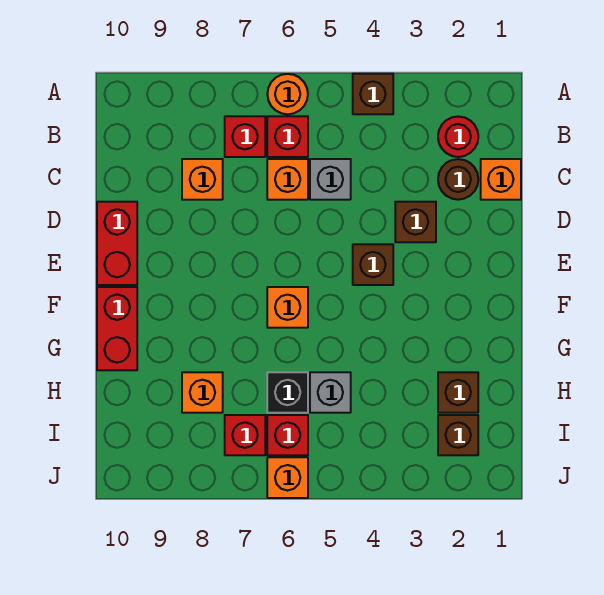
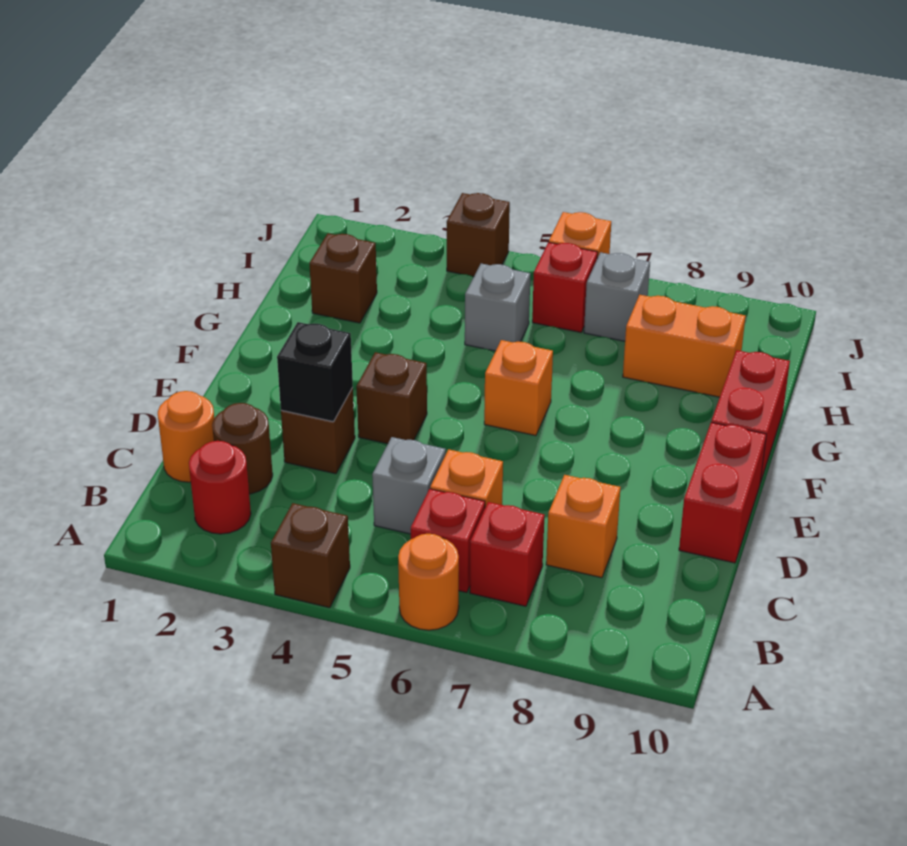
orange 1x1 brick [481,159,521,200] -> orange 1x1 round brick [158,391,214,482]
black 1x1 brick [267,372,308,413] -> black 1x1 brick moved to [277,322,353,422]
orange 1x1 brick [182,372,223,413] -> orange 1x2 brick [623,295,746,397]
brown 1x1 brick [438,415,478,455] -> brown 1x1 brick moved to [447,193,510,276]
red 1x1 brick [225,415,265,455] -> grey 1x1 brick [584,252,650,341]

